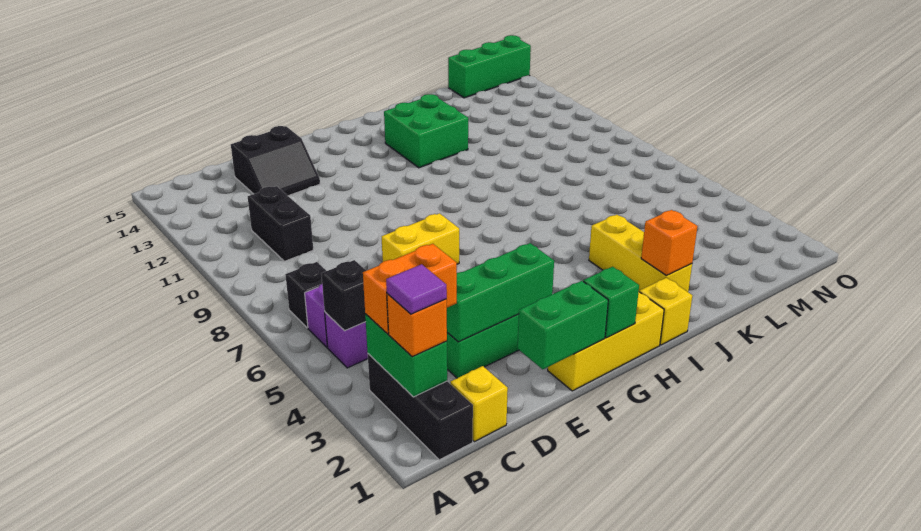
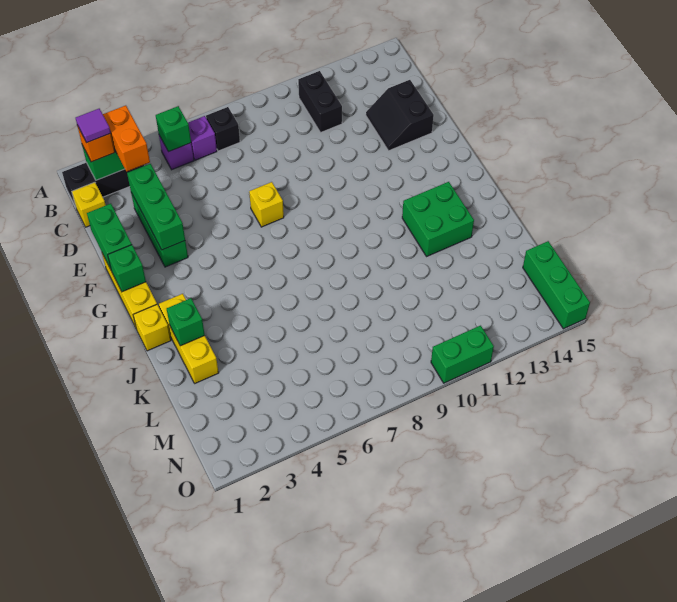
black 1x1 brick [321,260,366,331] -> green 1x1 brick [156,106,191,152]
black 1x2 brick [248,186,313,261] -> black 1x2 brick turned to [298,71,342,133]
yellow 1x2 brick [382,213,459,264] -> yellow 1x1 brick [249,182,284,227]
yellow 1x3 brick [589,215,692,292] -> yellow 1x3 brick turned to [159,294,219,383]
orange 1x1 brick [641,210,698,275] -> green 1x1 brick [167,298,205,346]
none -> green 1x2 brick [431,326,494,383]

